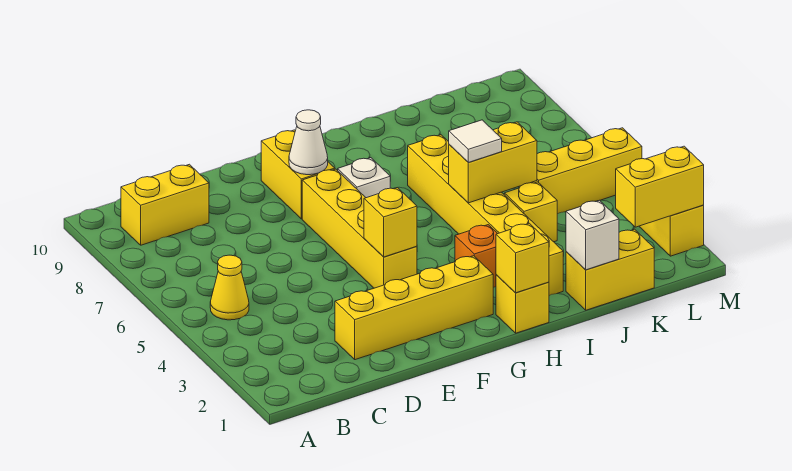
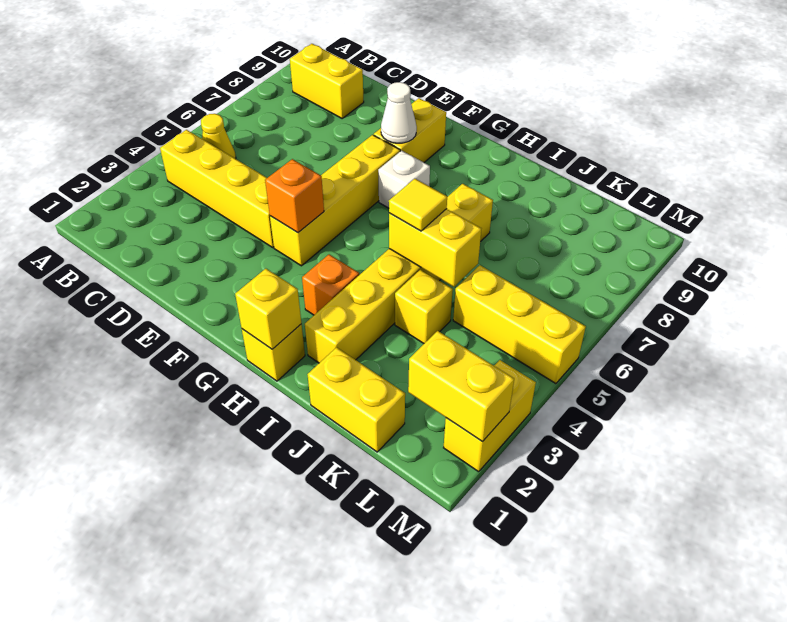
yellow 1x4 brick [335,256,493,360] -> yellow 1x4 brick moved to [160,130,274,247]
yellow 1x1 brick [364,188,417,257] -> orange 1x1 brick [265,159,324,233]
white 1x1 tile [449,120,502,163] -> yellow 1x1 tile [389,179,447,231]
white 1x1 brick [566,200,619,270] -> none

